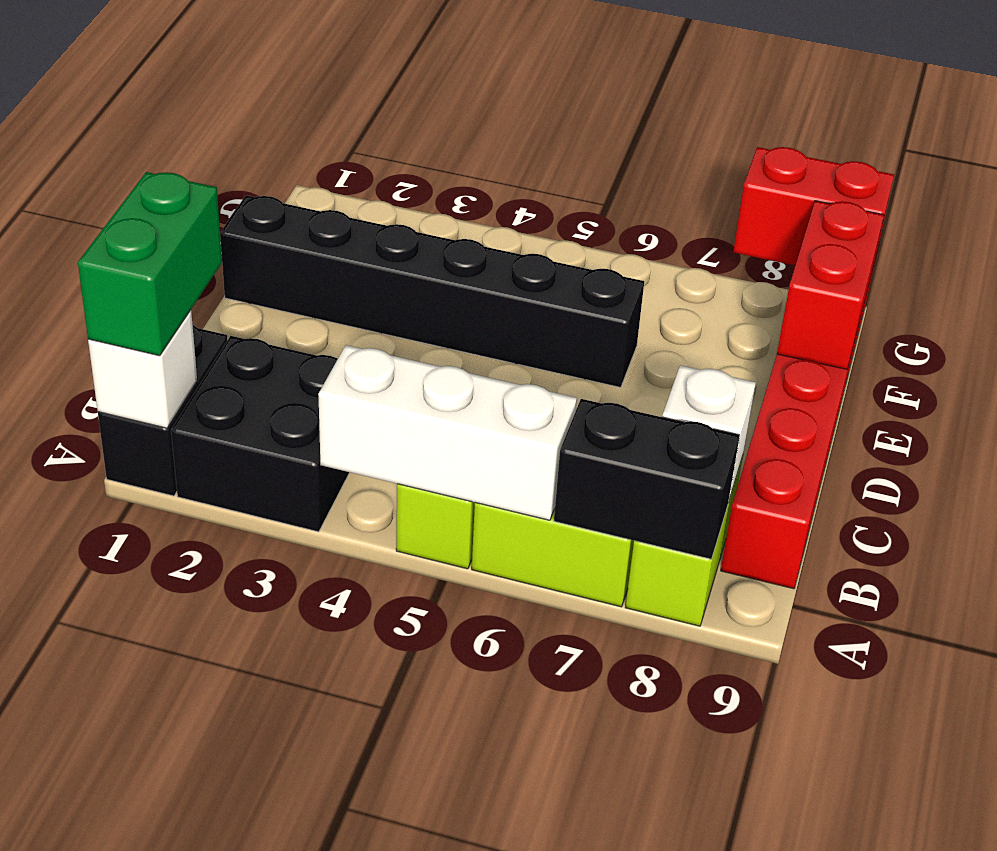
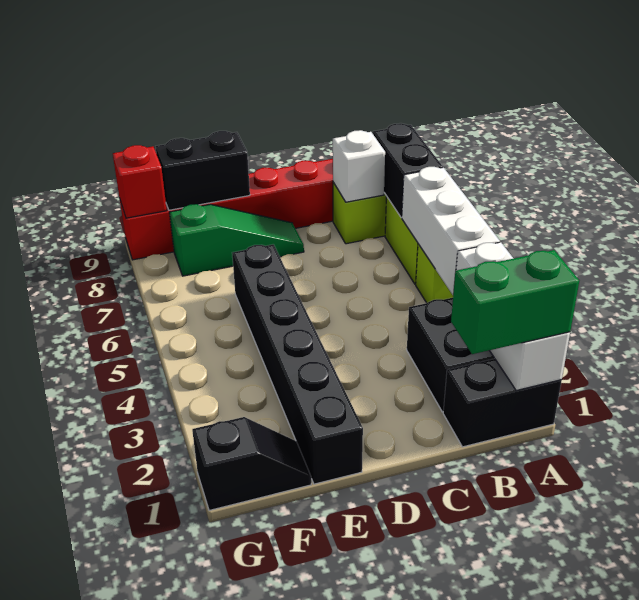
white 1x1 brick [88,310,197,428] -> white 1x3 brick [456,242,570,391]
none -> green 1x3 slope [169,204,304,276]
red 1x2 brick [777,201,884,369] -> black 1x2 brick [156,131,250,210]
none -> black 1x2 slope [192,417,311,510]
red 1x2 brick [733,147,894,273] -> red 1x1 brick [113,145,167,218]

